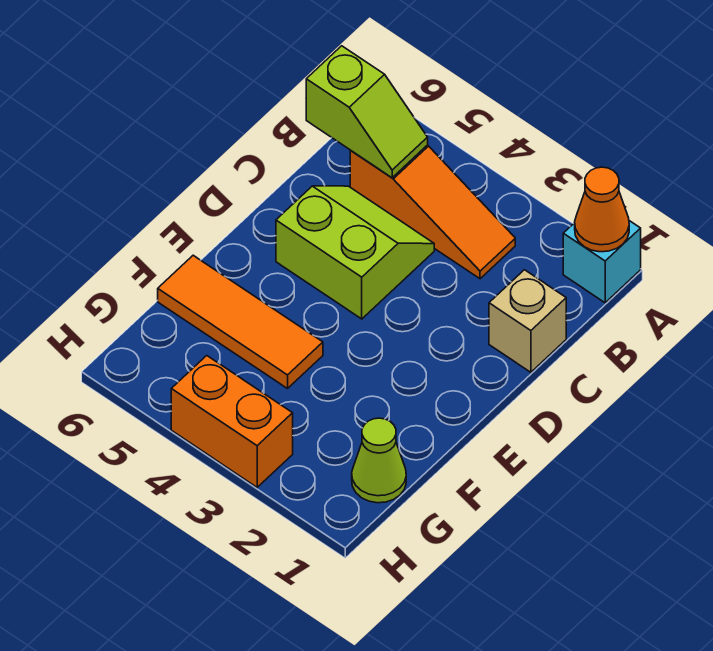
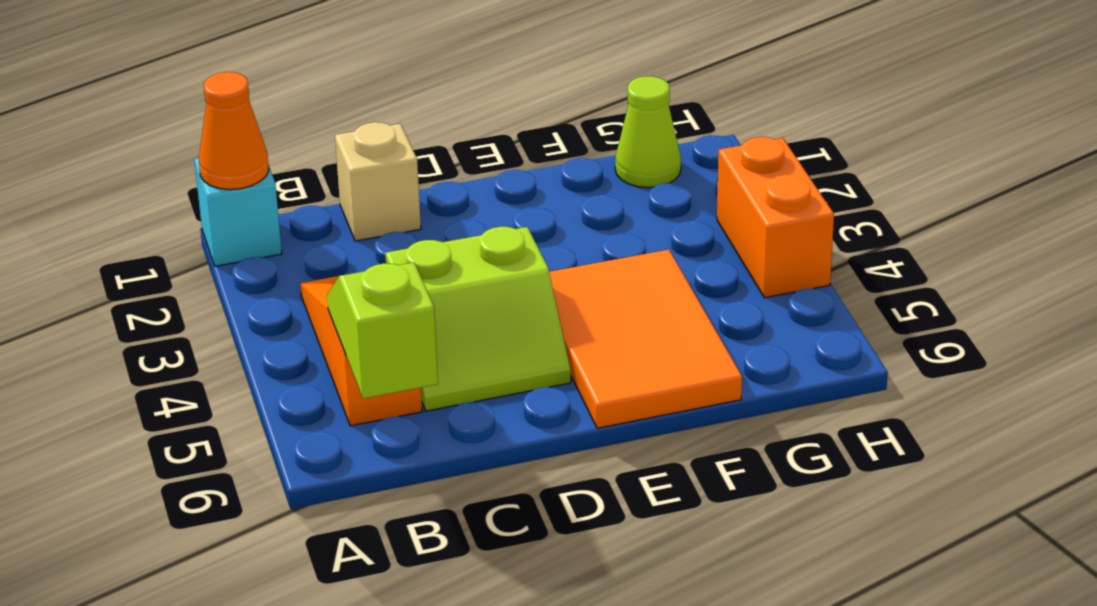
lime 2x2 slope [276,186,434,319] -> lime 2x2 slope turned to [385,227,571,411]
orange 1x3 tile [158,255,323,389] -> orange 2x3 tile [549,250,742,428]

